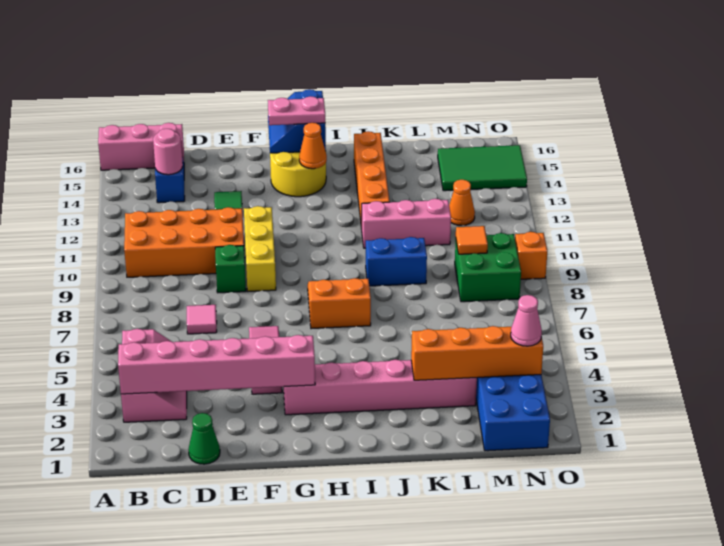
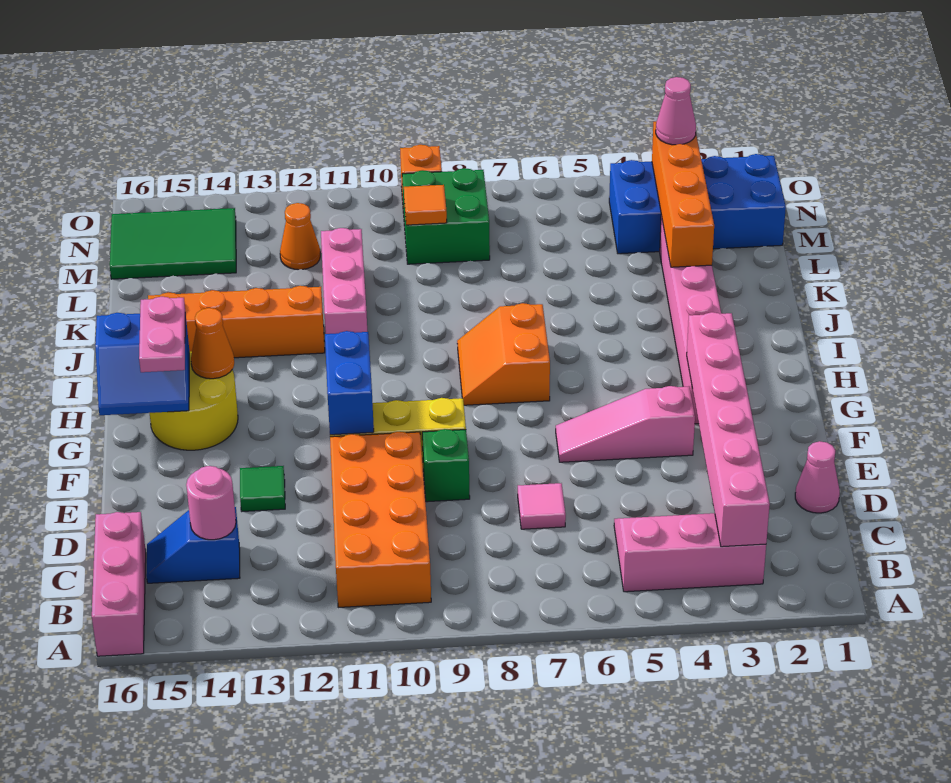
green 1x1 cone [188,413,220,464] -> pink 1x1 cone [795,441,840,513]
blue 1x2 brick [366,237,427,286] -> blue 1x2 brick moved to [325,331,374,435]
green 2x3 tile [438,145,527,191] -> green 2x3 tile turned to [110,208,236,279]

